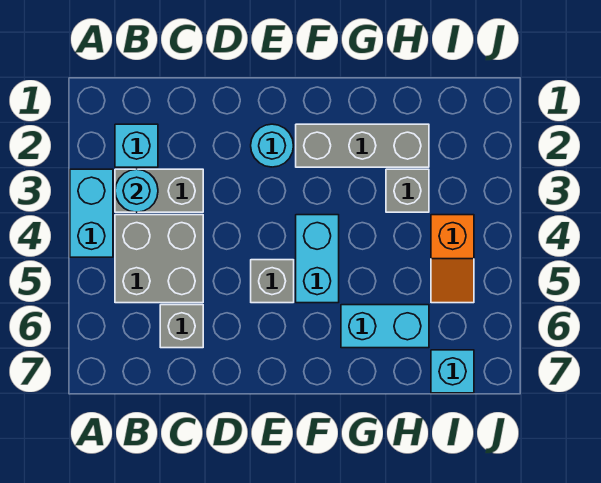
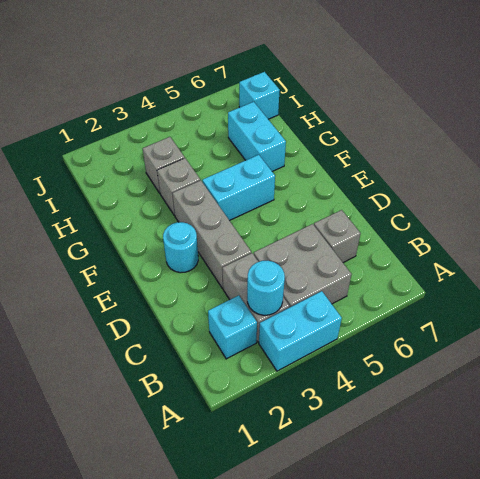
grey 1x1 brick [251,260,294,303] -> grey 1x1 brick moved to [157,158,200,216]
grey 1x3 brick [296,124,429,167] -> grey 1x3 brick moved to [172,180,251,288]
orange 1x2 slope [431,215,474,303] -> none

